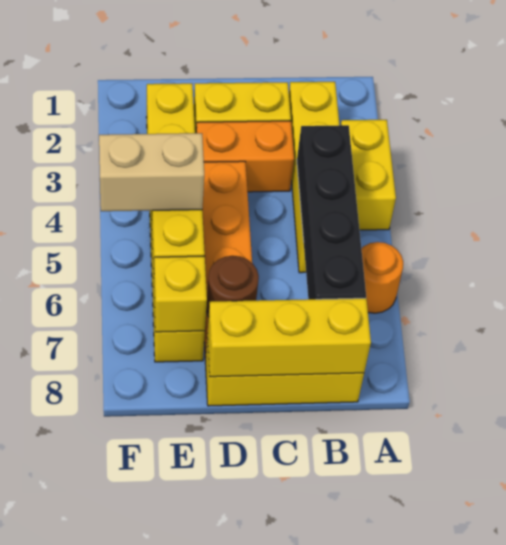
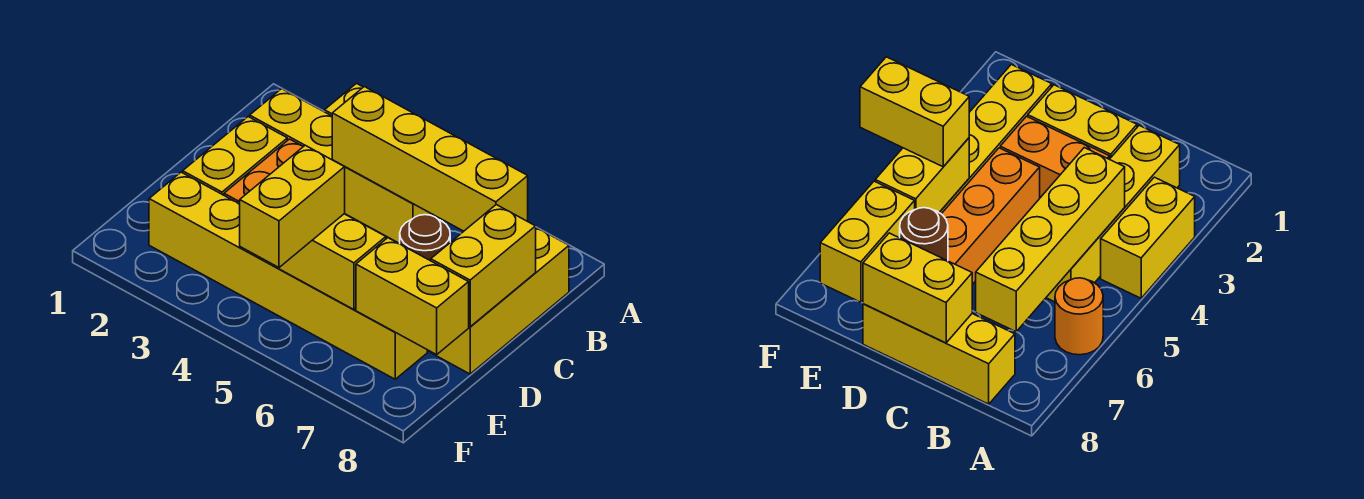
black 1x4 brick [297,125,366,299] -> yellow 1x4 brick [332,87,528,231]
yellow 1x3 brick [207,298,371,377] -> yellow 1x2 brick [431,205,536,327]
tan 1x2 brick [99,133,204,211] -> yellow 1x2 brick [240,145,345,267]
yellow 1x1 brick [154,256,207,332] -> yellow 1x2 brick [356,238,469,355]

